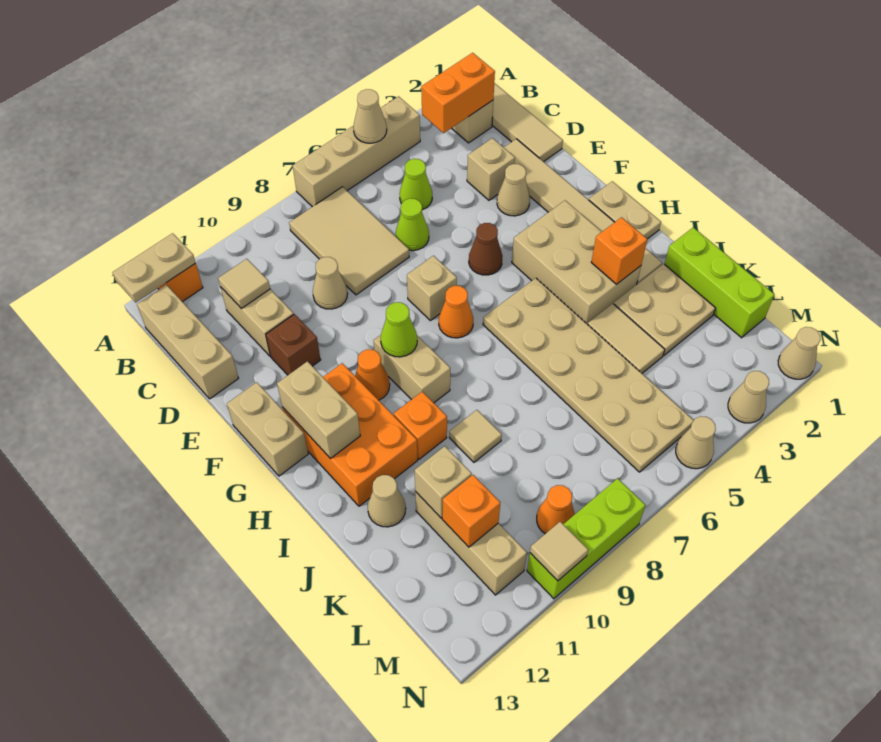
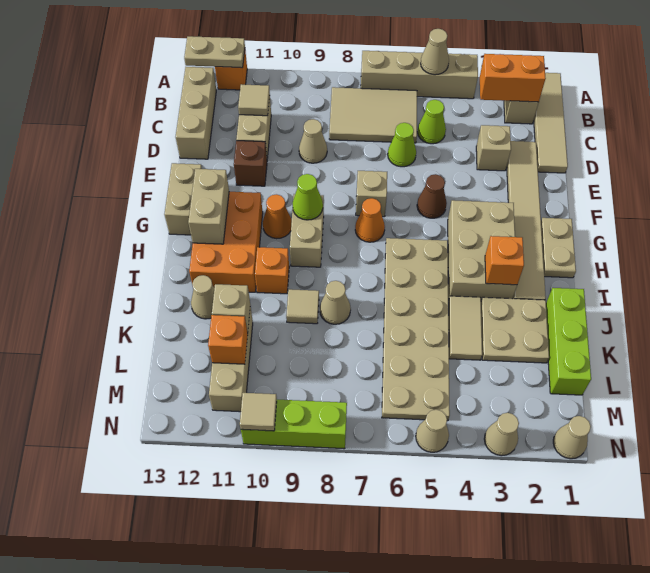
tan 2x3 tile [289,187,409,295] -> tan 2x3 tile turned to [329,87,417,143]
tan 1x1 cone [497,164,530,216] -> tan 1x1 cone moved to [320,281,351,324]
orange 1x1 cone [537,485,575,534] -> none

